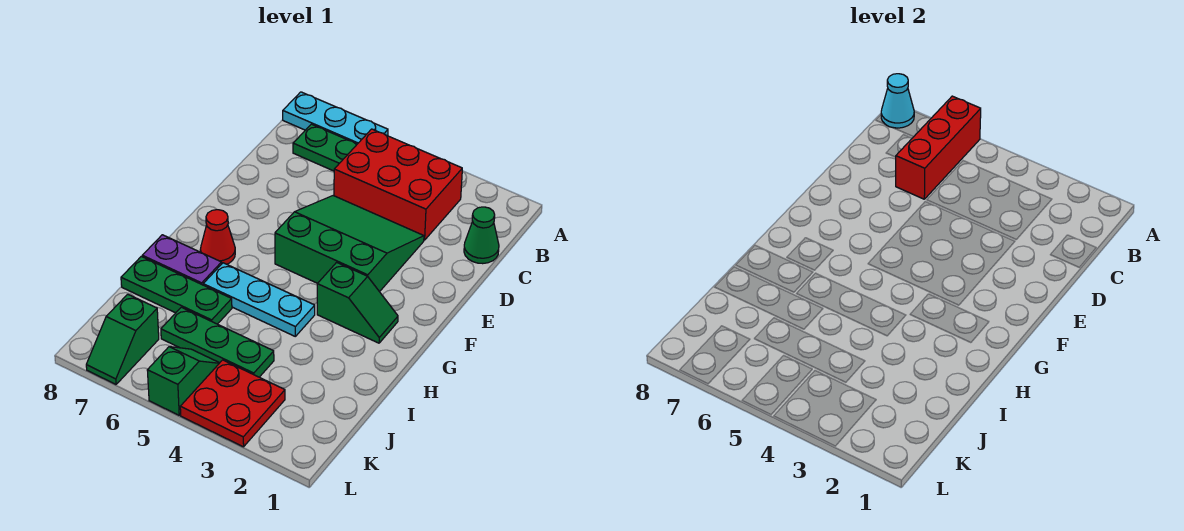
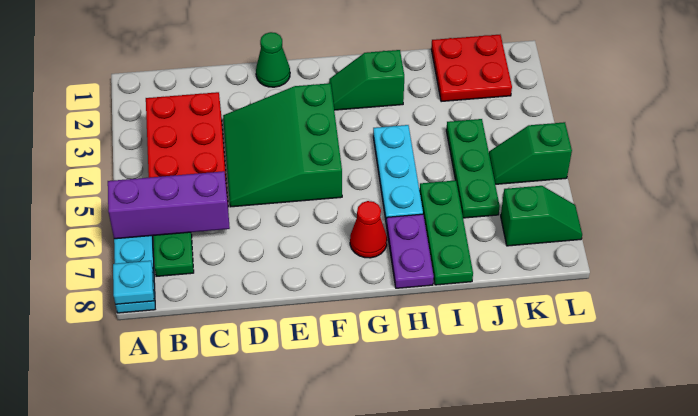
red 1x3 brick [896,96,981,199] -> purple 1x3 brick [108,171,230,239]
cyan 1x1 cone [881,74,914,128] -> cyan 1x1 plate [113,261,154,304]
green 1x1 cone [464,207,499,264] -> green 1x1 cone moved to [256,32,290,87]
green 1x2 slope [317,262,398,343] -> green 1x2 slope turned to [329,50,404,110]
red 2x2 plate [180,360,285,447] -> red 2x2 plate moved to [431,35,512,102]

